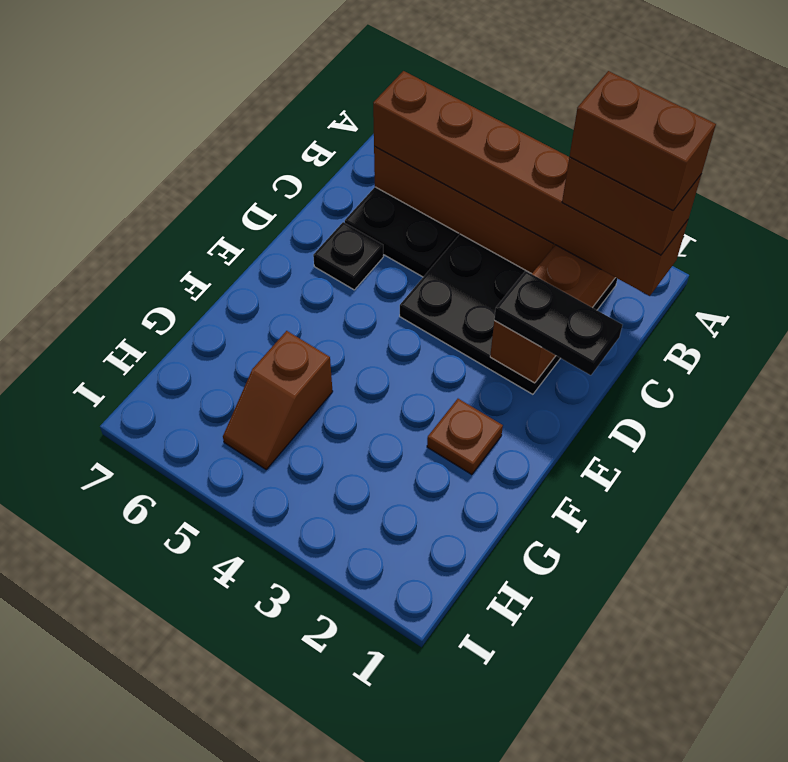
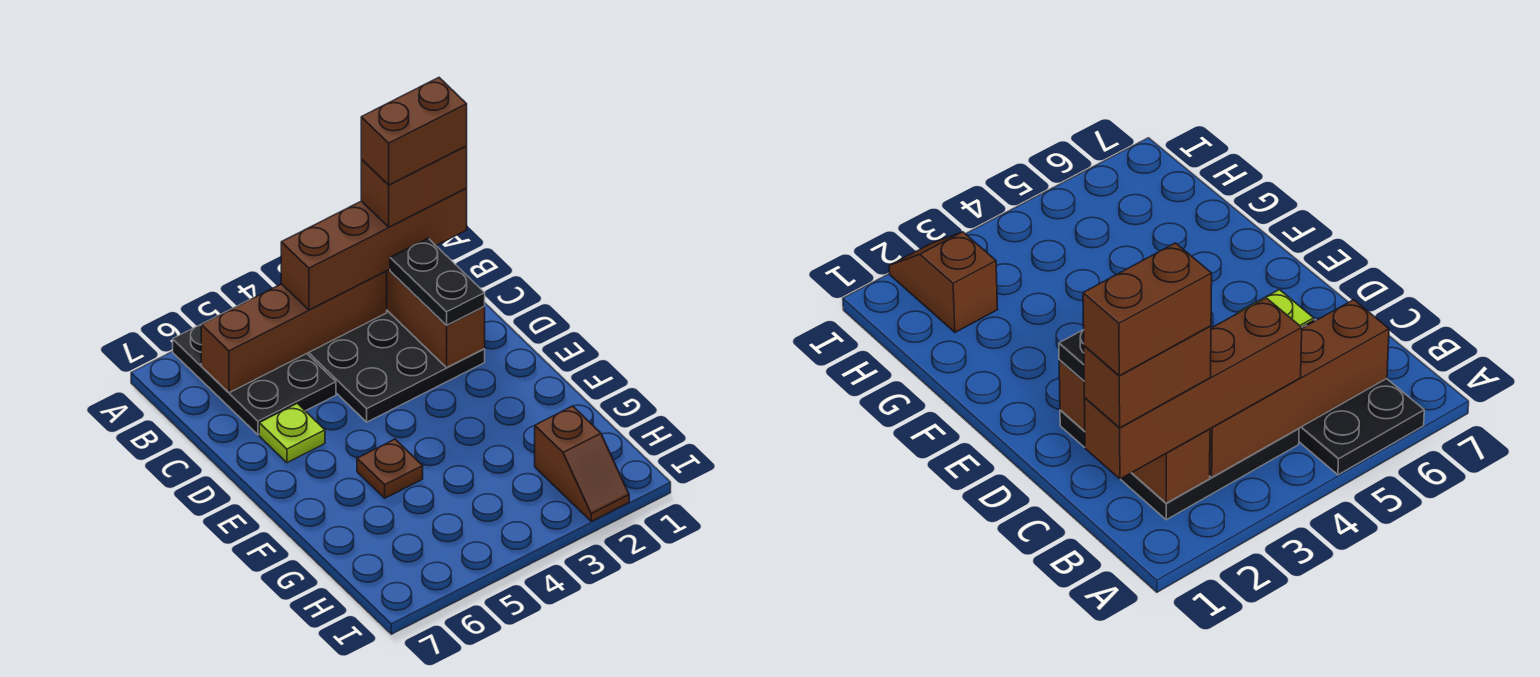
brown 1x6 brick [373,71,688,296] -> brown 1x4 brick [281,188,467,310]
black 1x2 plate [494,271,622,375] -> black 1x2 plate turned to [390,238,485,325]
black 1x1 plate [313,222,384,290] -> lime 1x1 plate [259,403,325,463]
brown 1x1 plate [427,399,503,475] -> brown 1x1 plate moved to [357,439,423,498]
brown 1x2 slope [223,331,333,469] -> brown 1x2 slope moved to [535,406,629,521]

